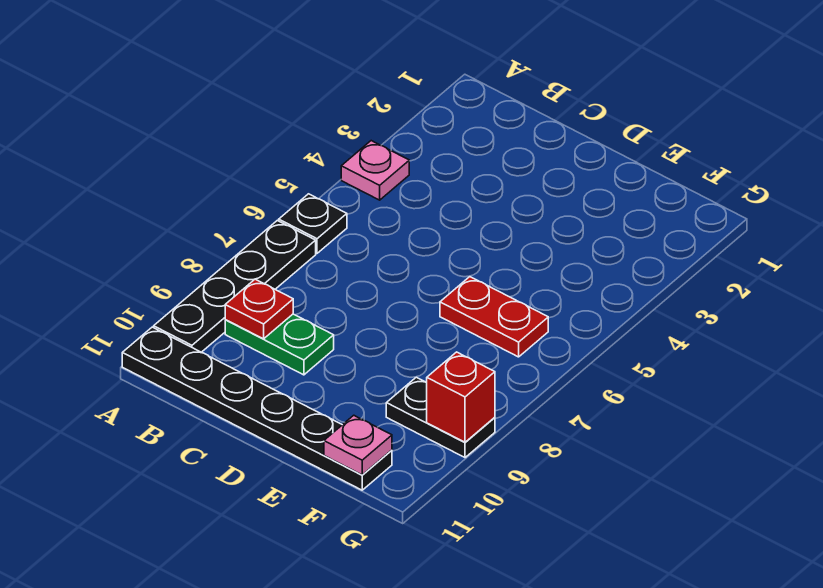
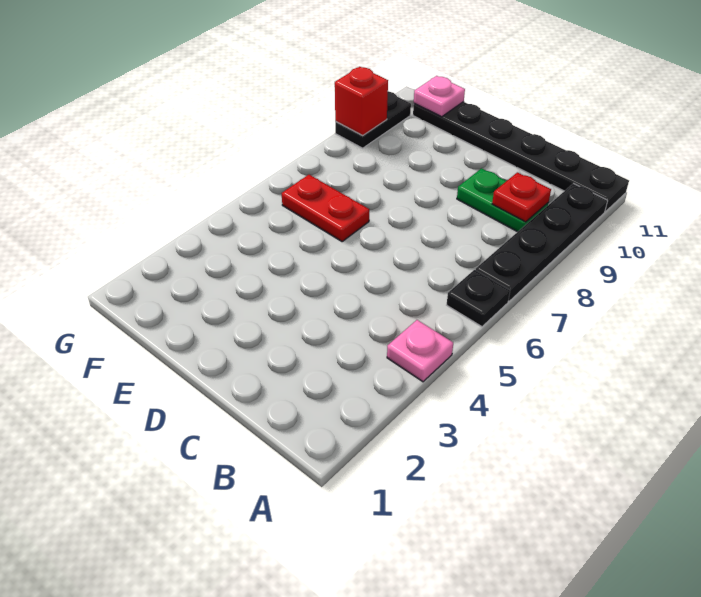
black 1x2 plate [386,377,495,458] -> black 1x2 plate turned to [335,91,411,148]

